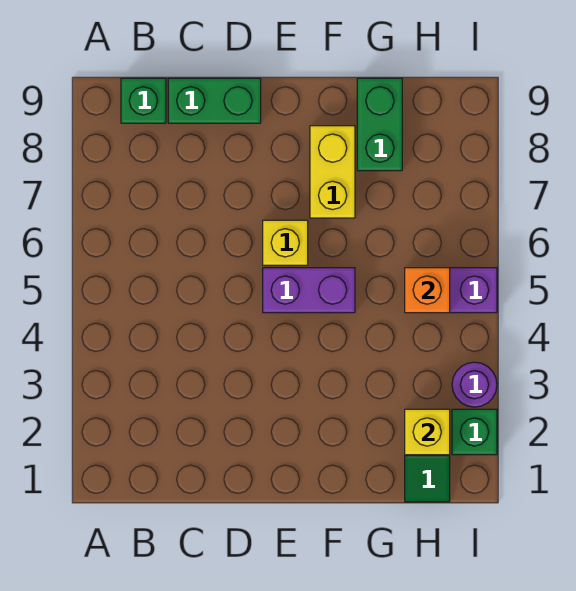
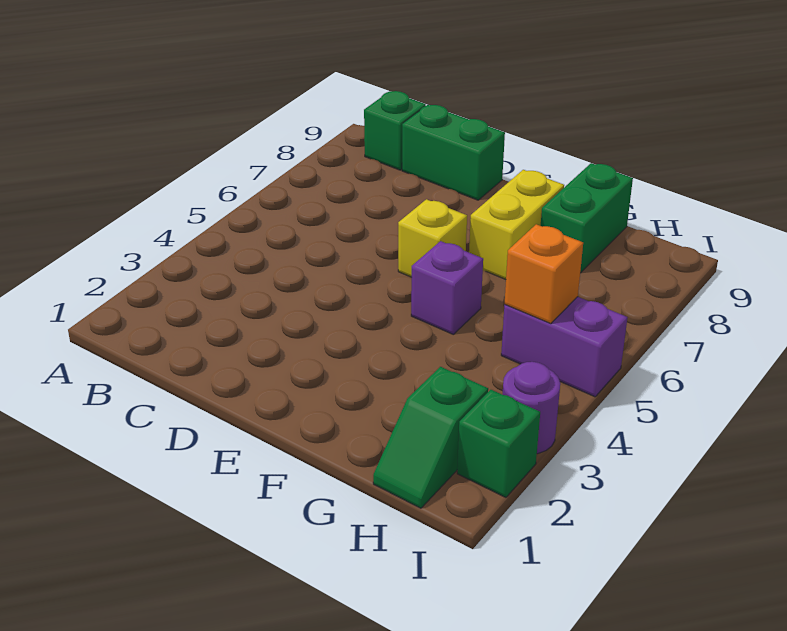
purple 1x2 brick [263,268,355,313] -> purple 1x1 brick [411,241,483,334]
yellow 1x1 brick [405,409,450,455] -> none

